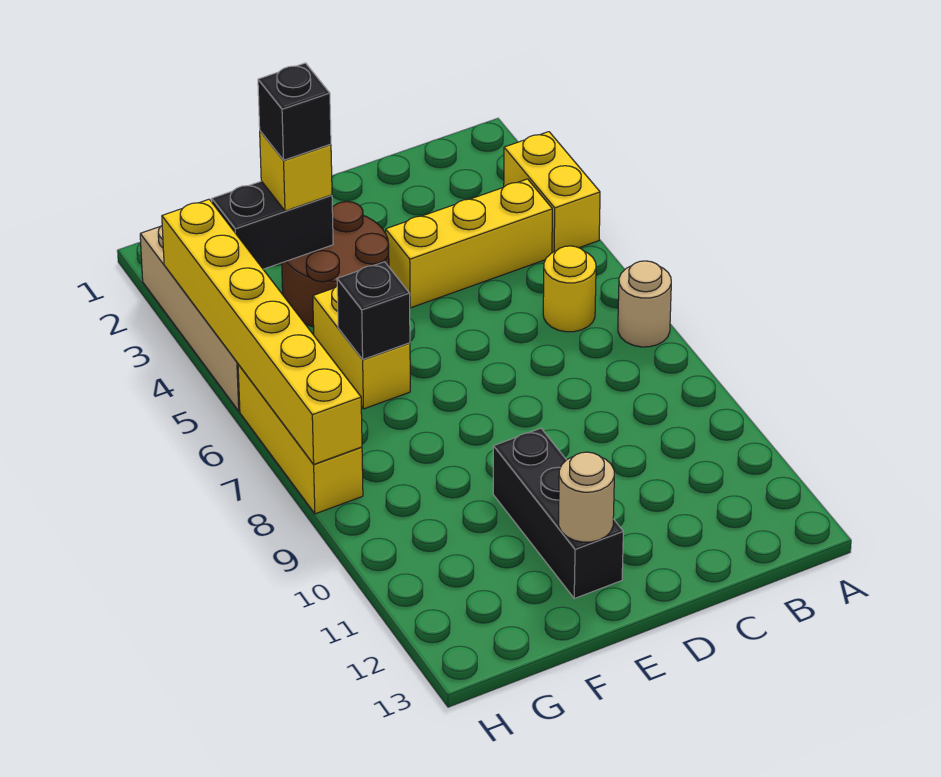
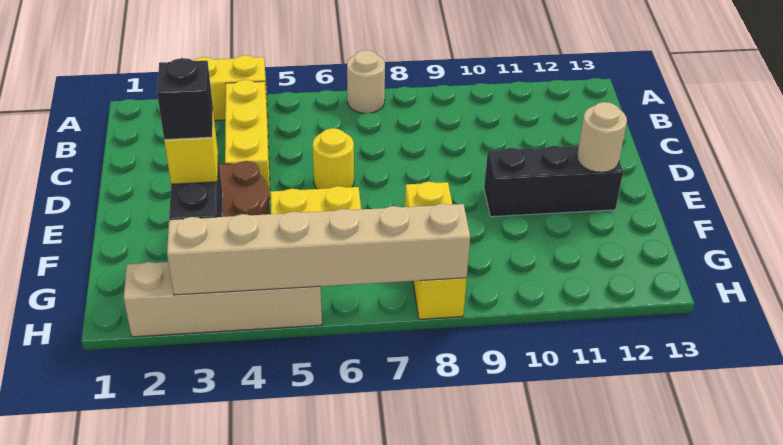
yellow 1x1 round brick [543,246,596,332] -> yellow 1x1 round brick moved to [313,128,354,189]
black 1x1 brick [337,262,410,359] -> none
yellow 1x6 brick [162,199,362,464] -> tan 1x6 brick [167,204,470,295]
yellow 1x3 brick [238,365,363,514] -> yellow 1x3 brick turned to [405,182,467,319]

